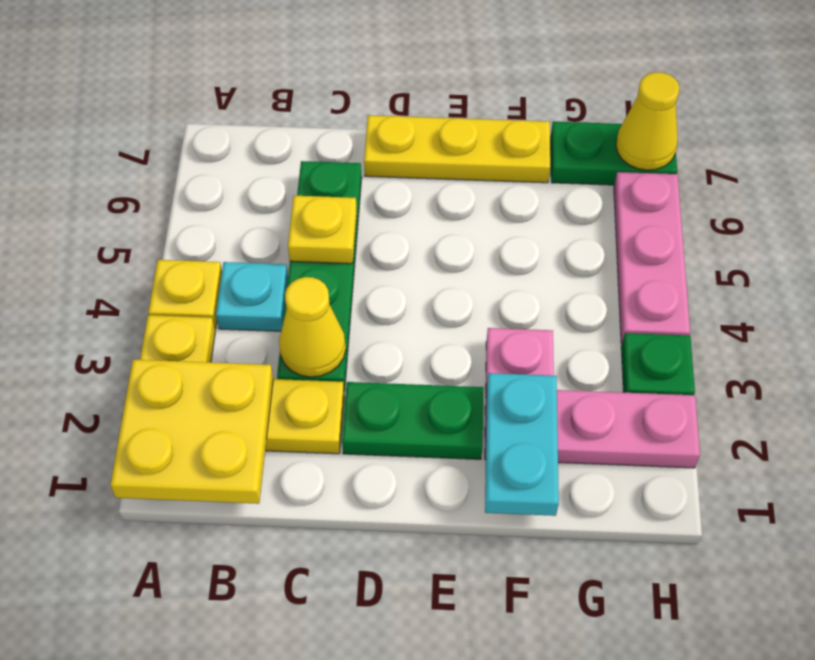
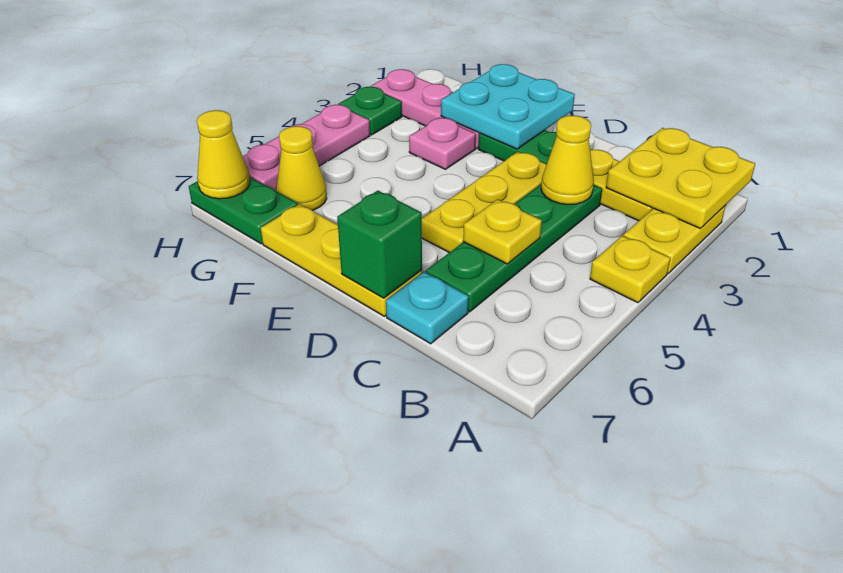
cyan 1x1 plate [216,262,288,331] -> cyan 1x1 plate moved to [386,272,469,344]
none -> yellow 1x3 plate [422,152,547,253]
none -> green 1x1 brick [337,191,422,298]
cyan 1x2 plate [485,373,559,516] -> cyan 2x2 plate [441,64,575,149]
none -> yellow 1x1 cone [276,126,327,210]

